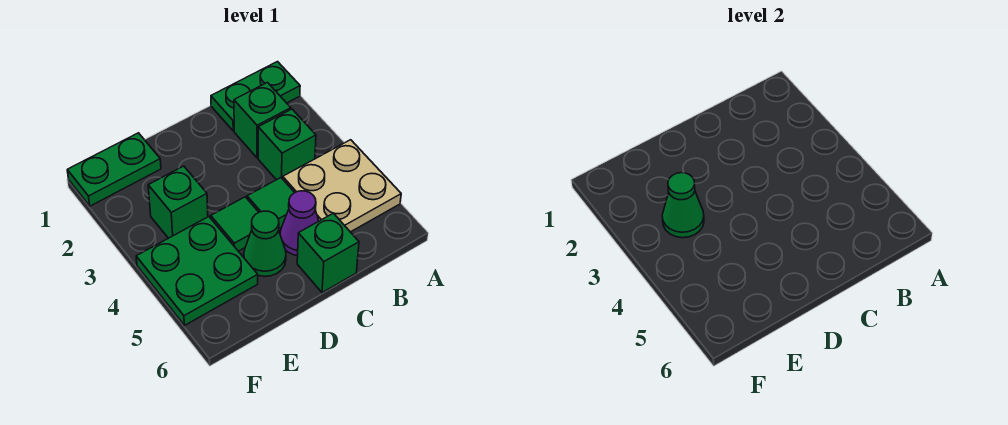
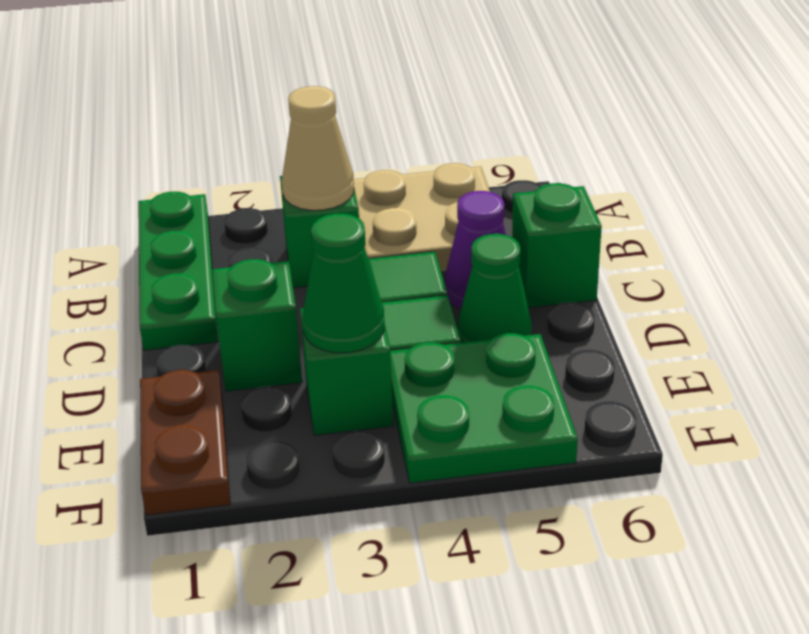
green 1x2 plate [211,62,300,131] -> green 1x3 plate [138,192,218,350]
green 1x1 brick [234,82,291,158] -> green 1x1 brick moved to [212,259,302,391]
none -> tan 1x1 cone [282,86,354,210]
green 1x2 plate [67,133,161,206] -> brown 1x2 plate [140,370,230,515]

